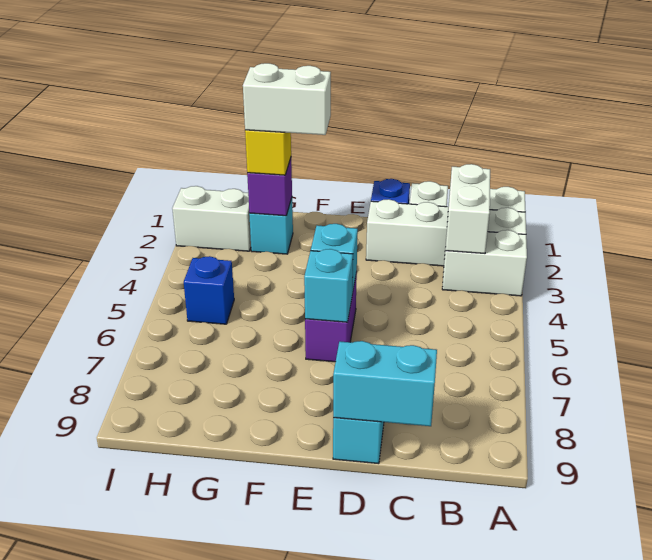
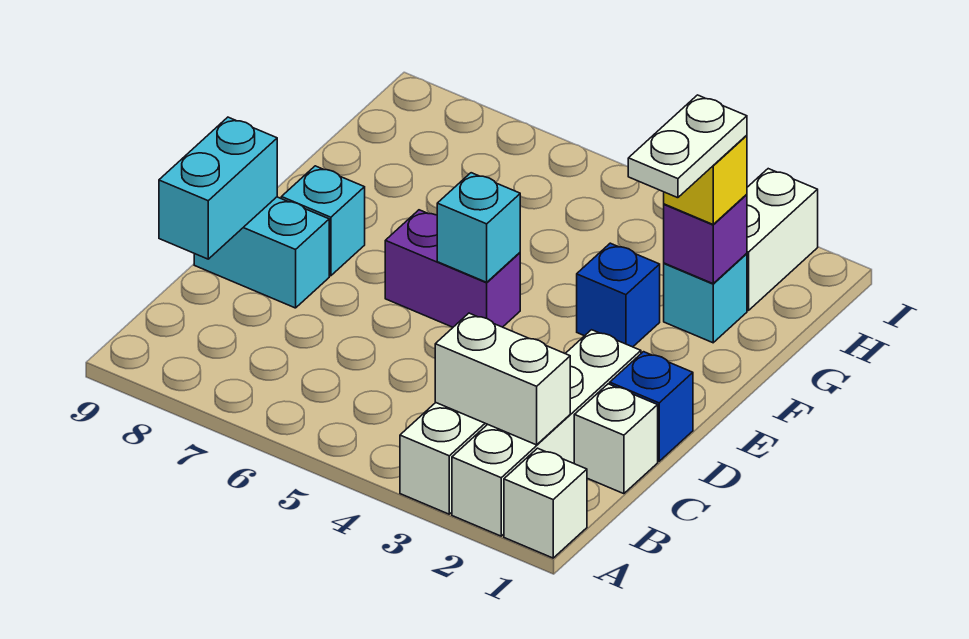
cyan 1x1 brick [304,249,353,322] -> cyan 1x1 brick moved to [281,166,365,276]
white 1x2 brick [243,63,331,135] -> white 1x2 plate [628,95,747,198]
blue 1x1 brick [184,256,234,324] -> blue 1x1 brick moved to [577,243,660,347]

